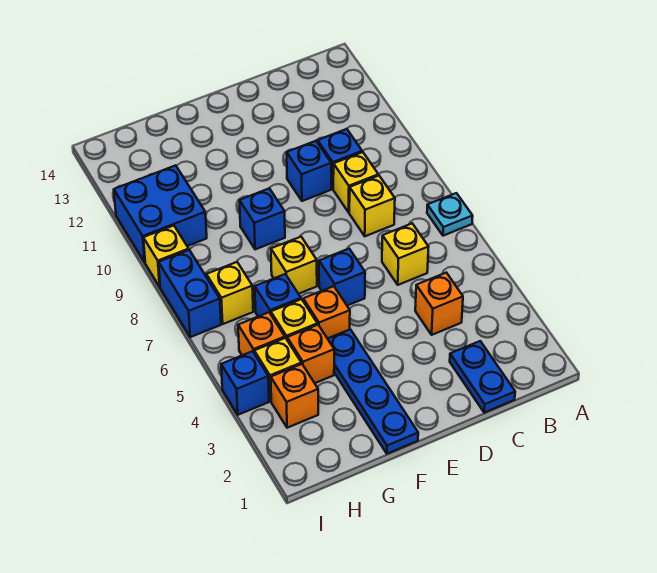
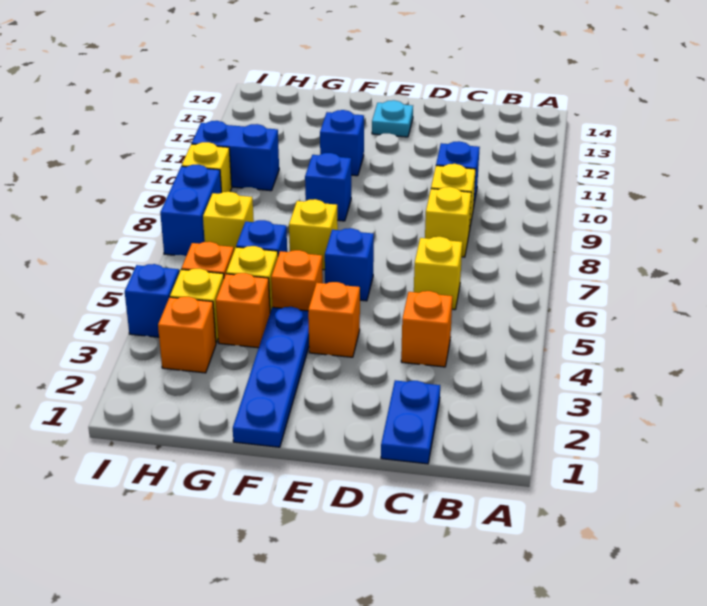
cyan 1x1 plate [427,193,473,236] -> cyan 1x1 plate moved to [372,100,413,137]
blue 1x1 brick [287,141,331,201] -> blue 1x1 brick moved to [320,110,364,176]
none -> orange 1x1 brick [308,282,360,357]
blue 2x2 brick [114,165,207,262] -> blue 1x2 brick [192,121,279,191]

